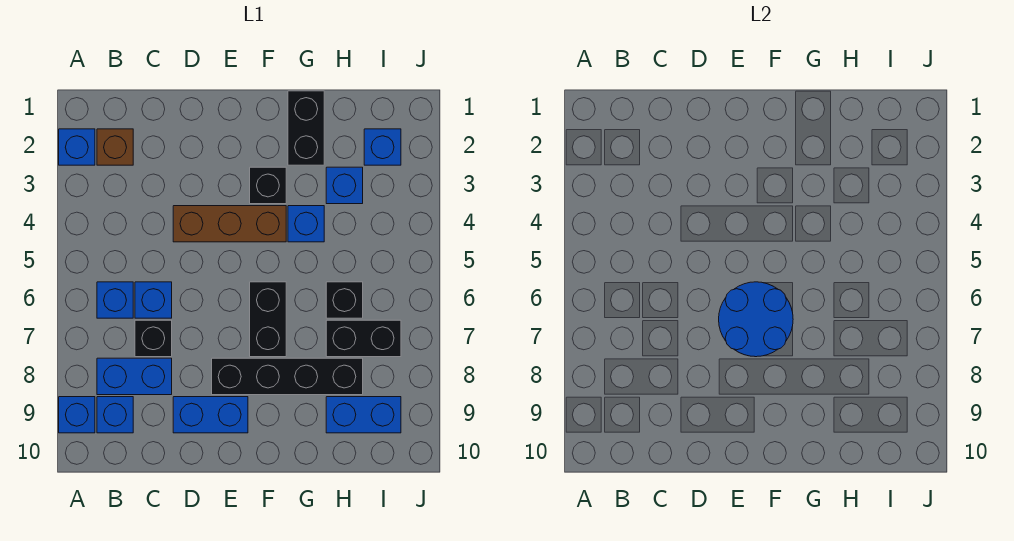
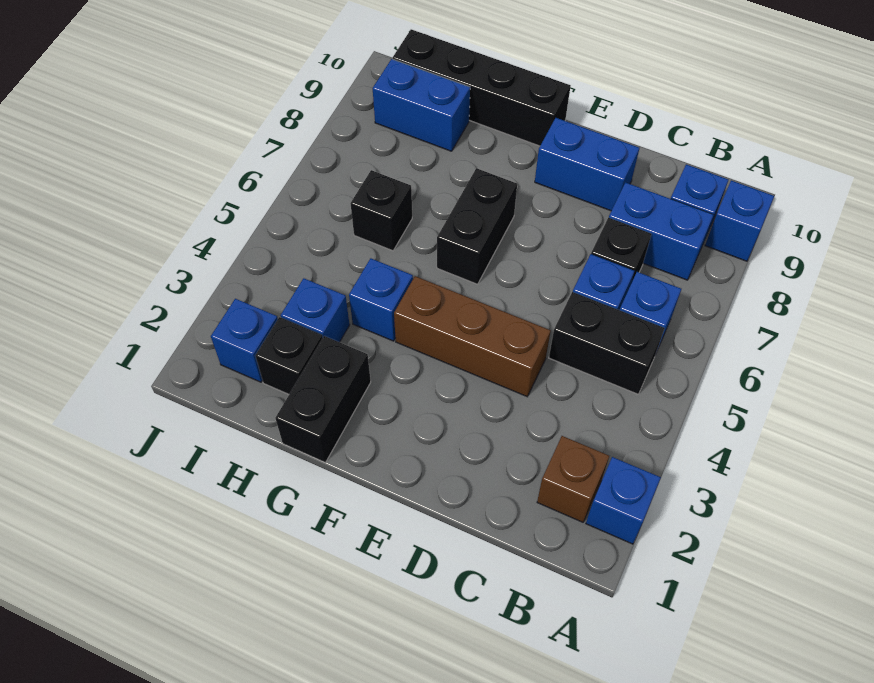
blue 2x2 round brick [719,282,793,357] -> none
black 1x4 brick [212,358,363,395] -> black 1x4 brick moved to [393,29,571,146]
black 1x1 brick [250,167,286,204] -> black 1x1 brick moved to [255,317,323,394]
black 1x2 brick [326,320,401,357] -> black 1x2 brick moved to [549,292,665,394]

